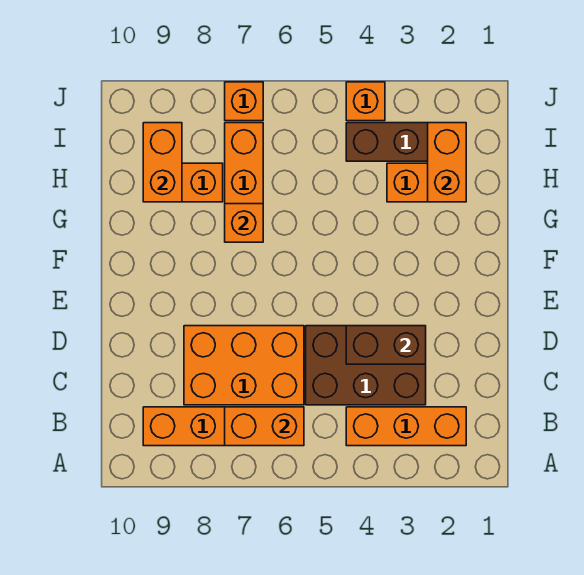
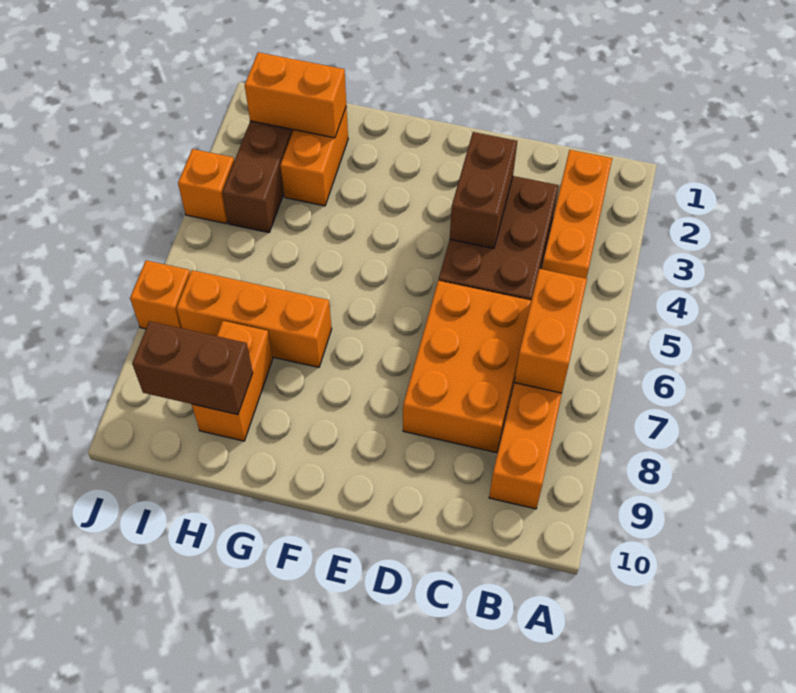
orange 1x1 brick [225,204,263,242] -> none
orange 1x2 brick [143,123,182,202] -> brown 1x2 brick [132,321,253,415]

